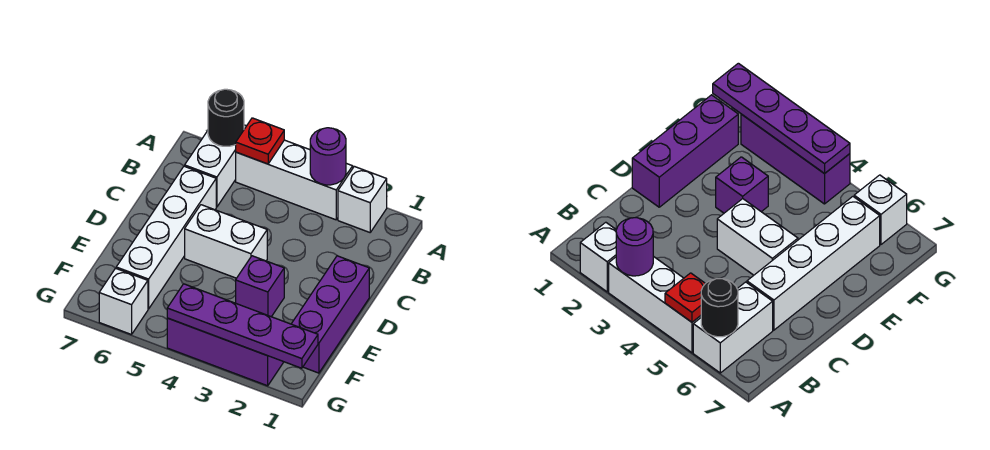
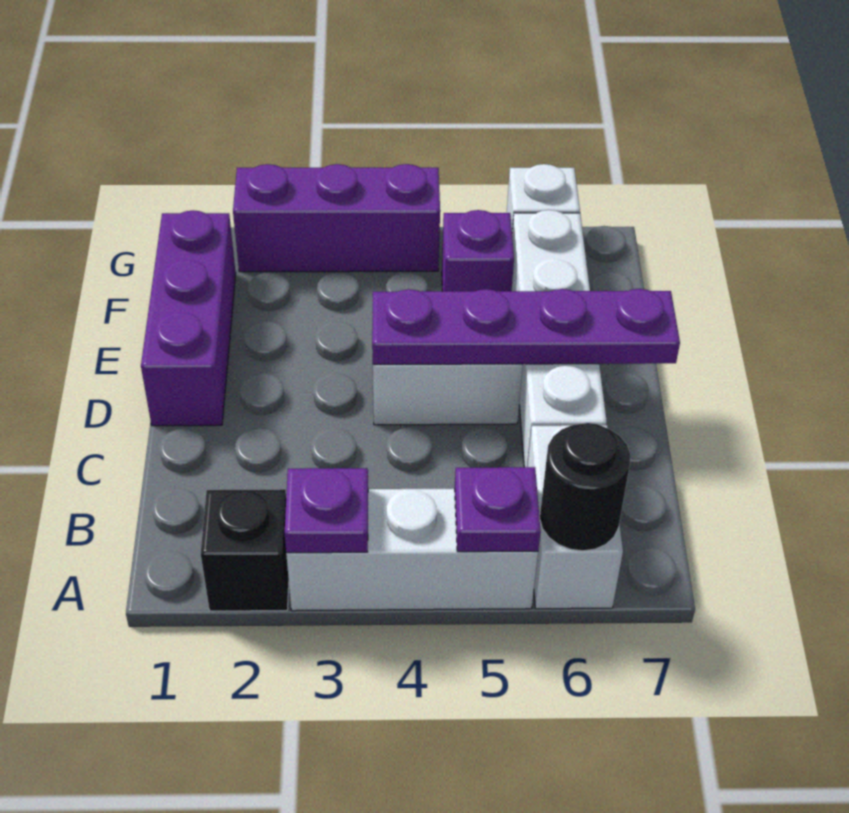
white 1x1 brick [338,166,387,232] -> black 1x1 brick [201,489,289,611]
purple 1x1 round brick [310,128,346,185] -> purple 1x1 plate [285,468,368,553]
red 1x1 plate [236,118,284,164] -> purple 1x1 plate [455,467,541,552]
purple 1x1 brick [236,256,284,317] -> purple 1x1 brick moved to [442,210,514,291]
purple 1x4 plate [167,284,318,368] -> purple 1x4 plate moved to [372,289,680,364]

